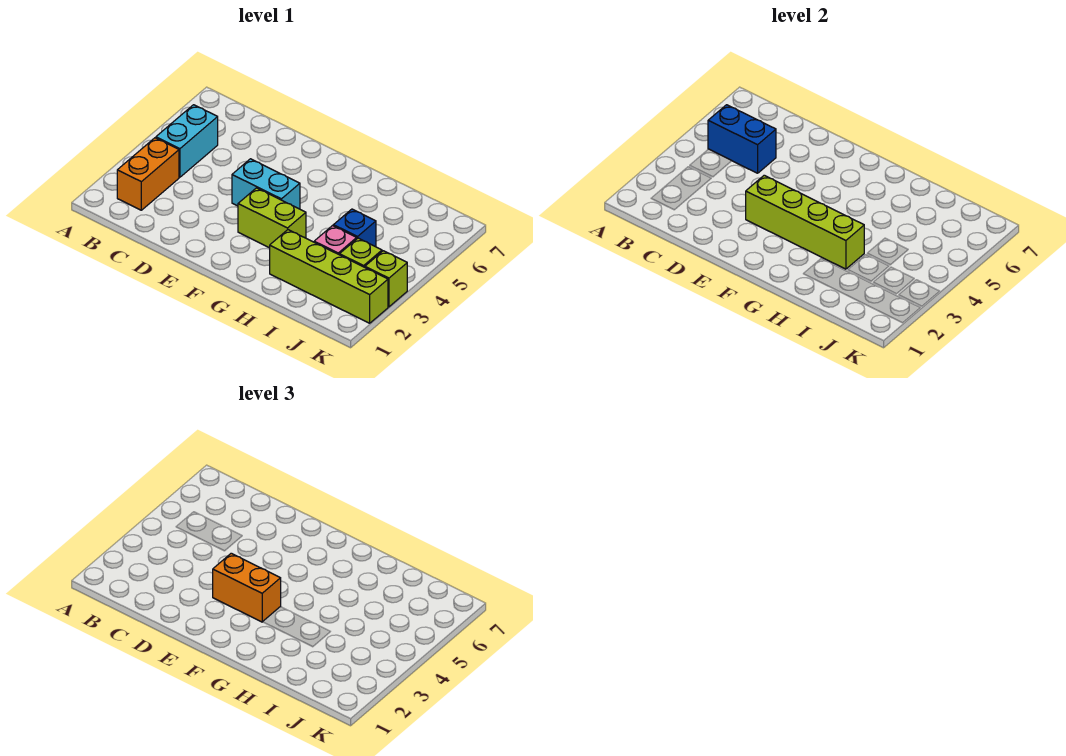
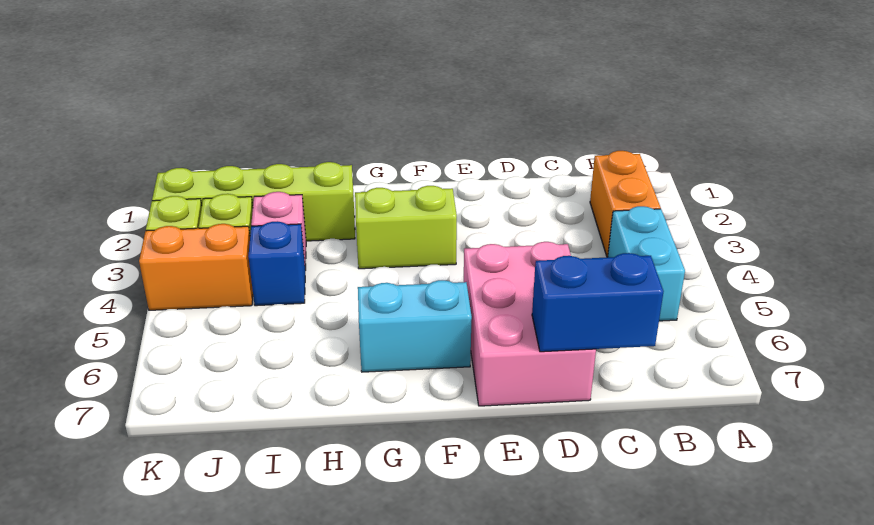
blue 1x2 brick [708,105,776,173] -> blue 1x2 brick moved to [532,253,664,352]
none -> pink 2x3 brick [464,242,596,406]
lime 1x4 brick [746,175,864,269] -> none
orange 1x2 brick [213,553,281,622] -> orange 1x2 brick moved to [139,224,253,310]
cyan 1x2 brick [232,159,300,209] -> cyan 1x2 brick moved to [358,280,472,372]

